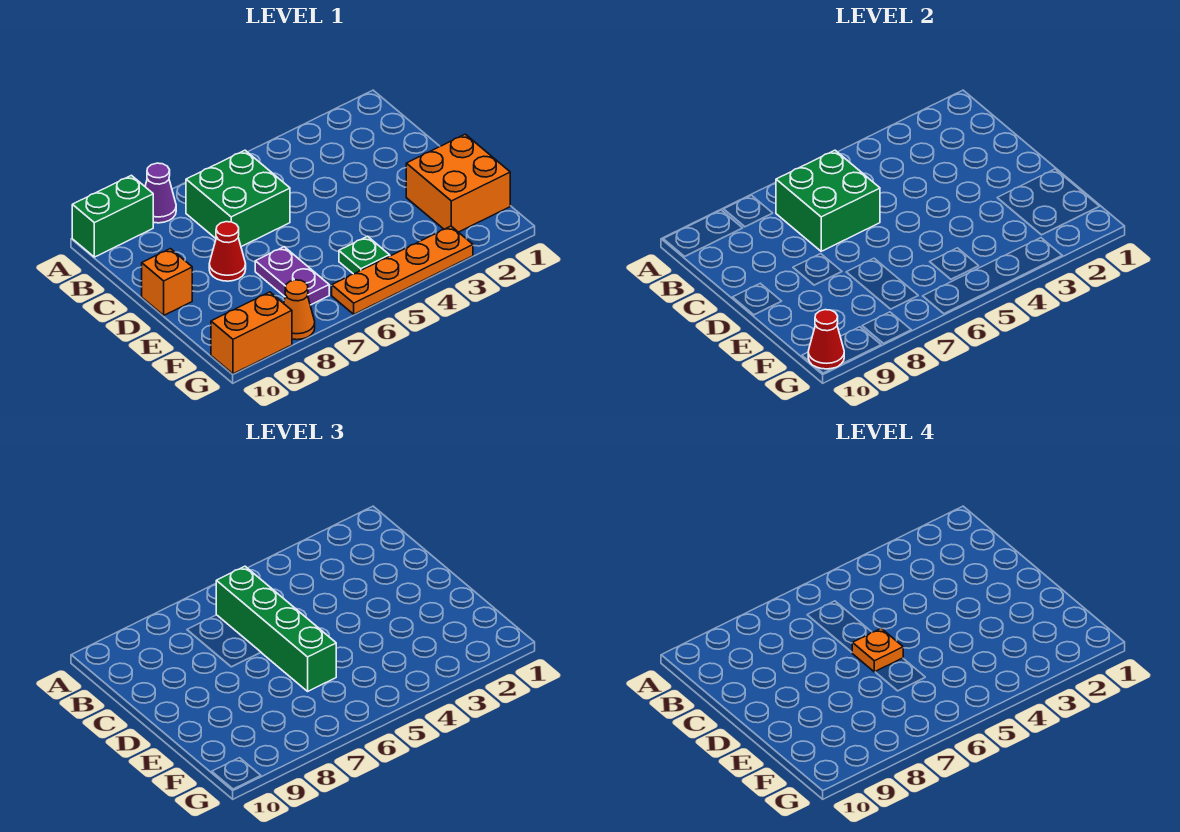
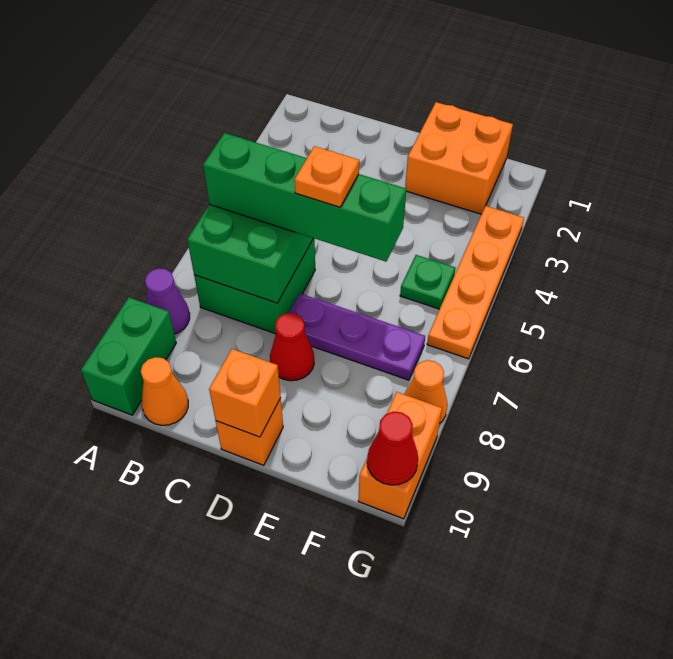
none -> orange 1x1 cone [141,357,188,425]
none -> orange 1x1 brick [209,349,281,437]
purple 1x2 plate [255,247,329,305] -> purple 1x3 plate [289,293,425,380]

